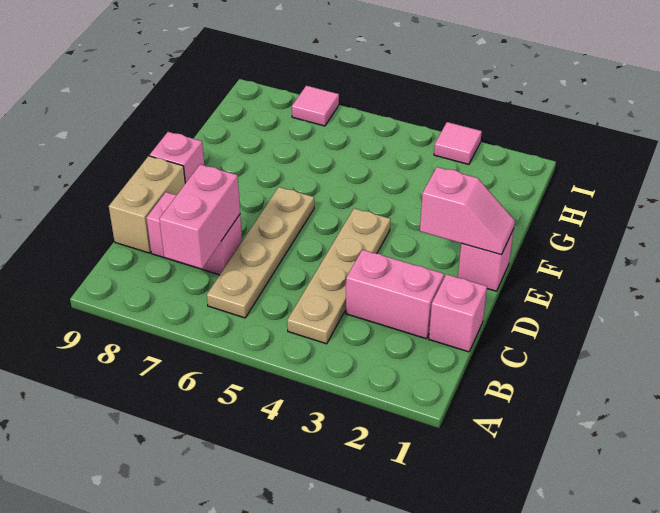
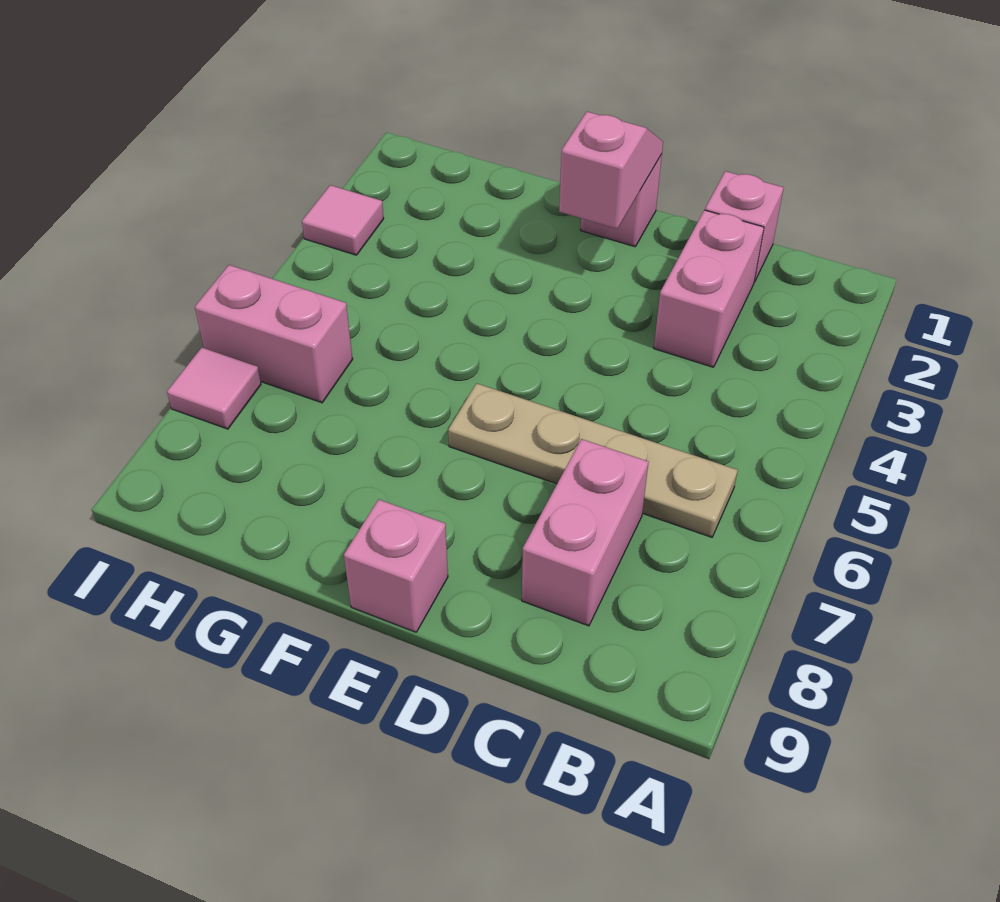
tan 1x4 plate [287,208,391,344] -> none
pink 1x2 brick [159,164,240,269] -> pink 1x2 brick moved to [195,265,353,403]
tan 1x2 brick [109,156,185,253] -> none

